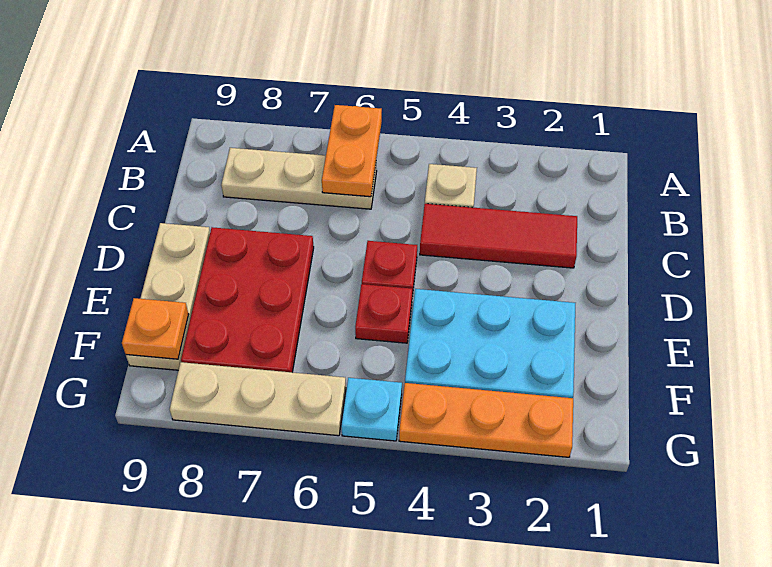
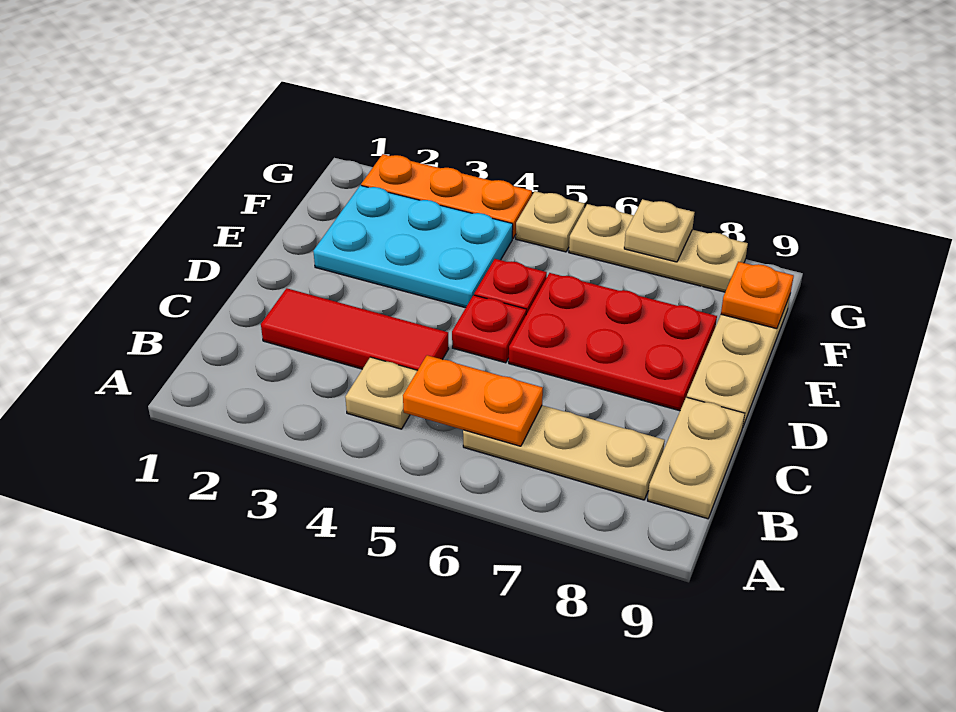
orange 1x2 plate [322,105,382,197] -> orange 1x2 plate turned to [403,355,543,446]
none -> tan 1x2 plate [648,397,745,519]
red 2x3 plate [181,227,314,372] -> red 2x3 plate turned to [509,273,717,411]
cyan 1x1 plate [341,378,402,441] -> tan 1x1 plate [516,191,585,252]
none -> tan 1x1 plate [624,199,694,262]

